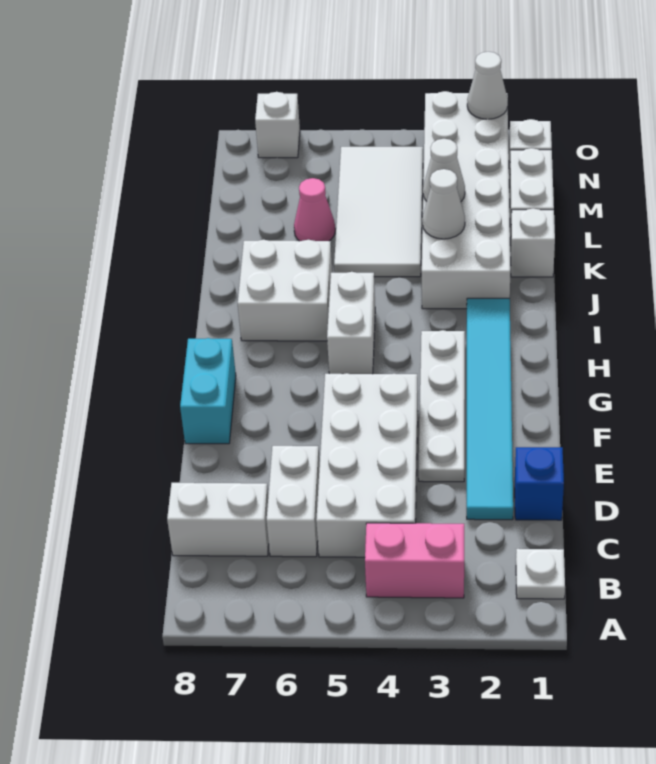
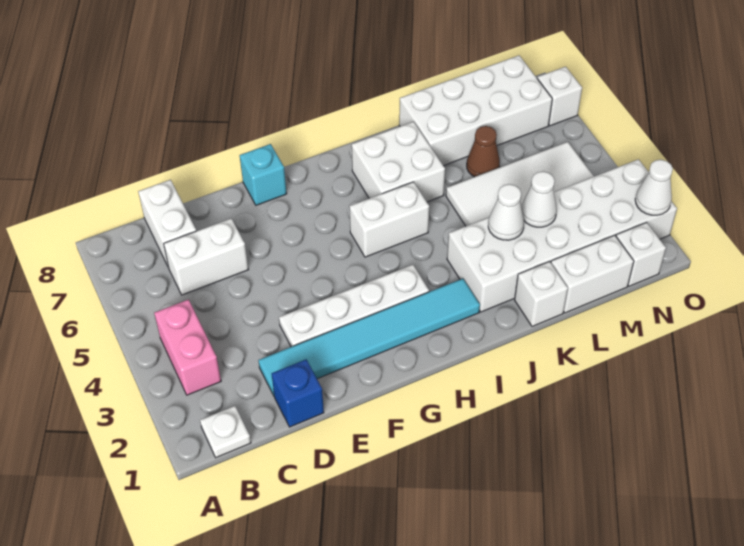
white 2x4 brick [316,373,418,557] -> white 2x4 brick moved to [399,56,552,166]
cyan 1x2 brick [180,338,236,444] -> cyan 1x1 brick [240,144,287,205]
pink 1x1 cone [294,178,335,241] -> brown 1x1 cone [467,126,500,177]

